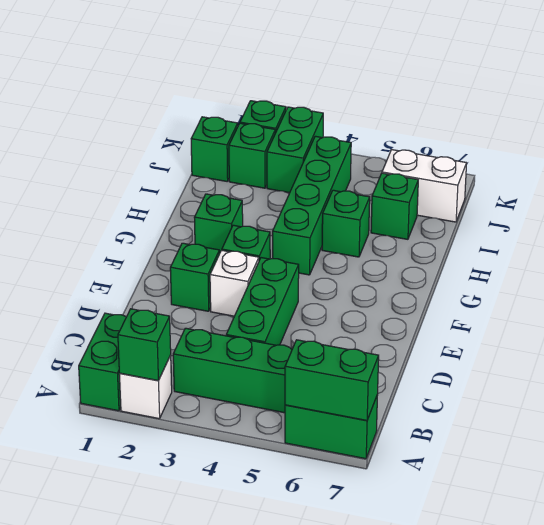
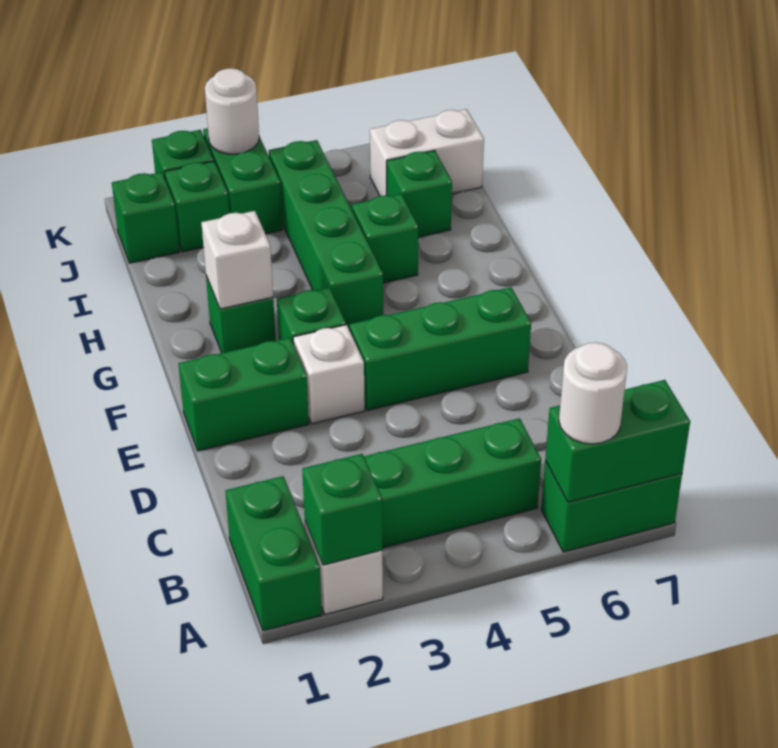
none -> white 1x1 round brick [559,342,627,444]
green 1x3 brick [226,258,299,345] -> green 1x3 brick turned to [349,287,531,410]
green 1x1 brick [170,243,219,311] -> green 1x2 brick [178,338,309,451]
none -> white 1x1 brick [201,211,273,309]
none -> white 1x1 round brick [205,68,259,154]

